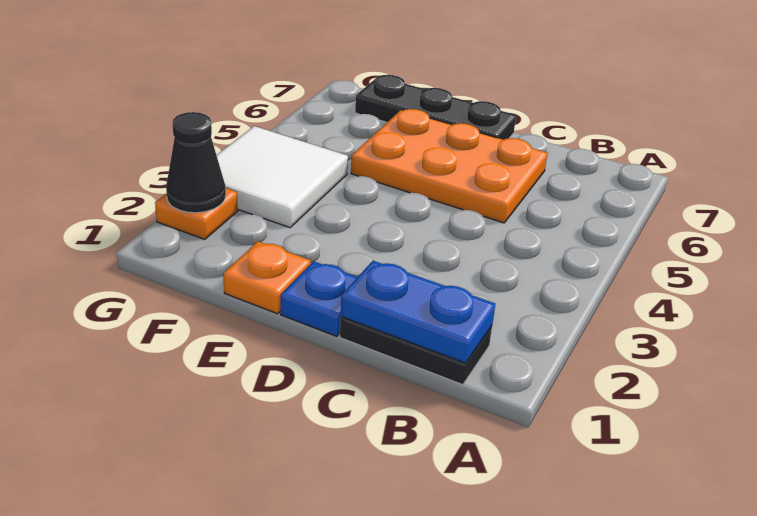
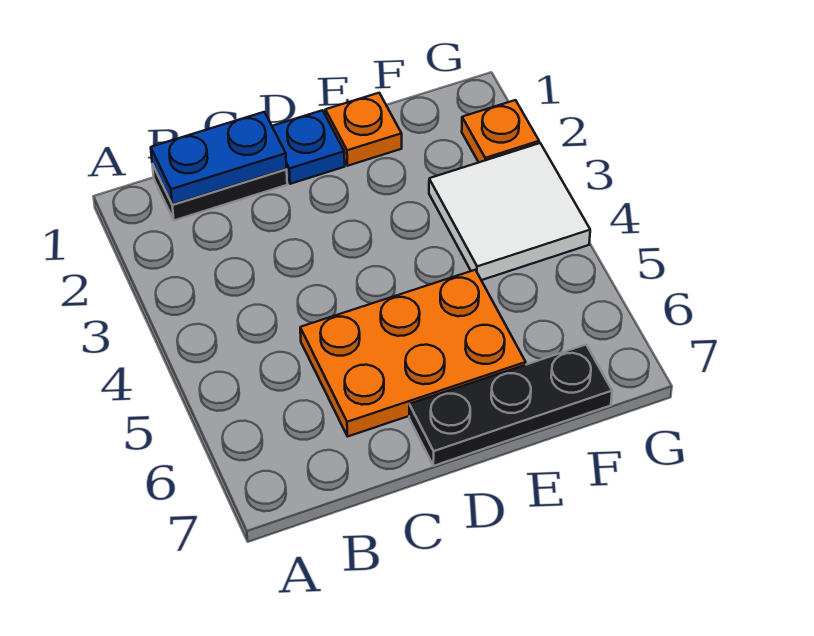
black 1x1 cone [166,112,226,213] -> none

